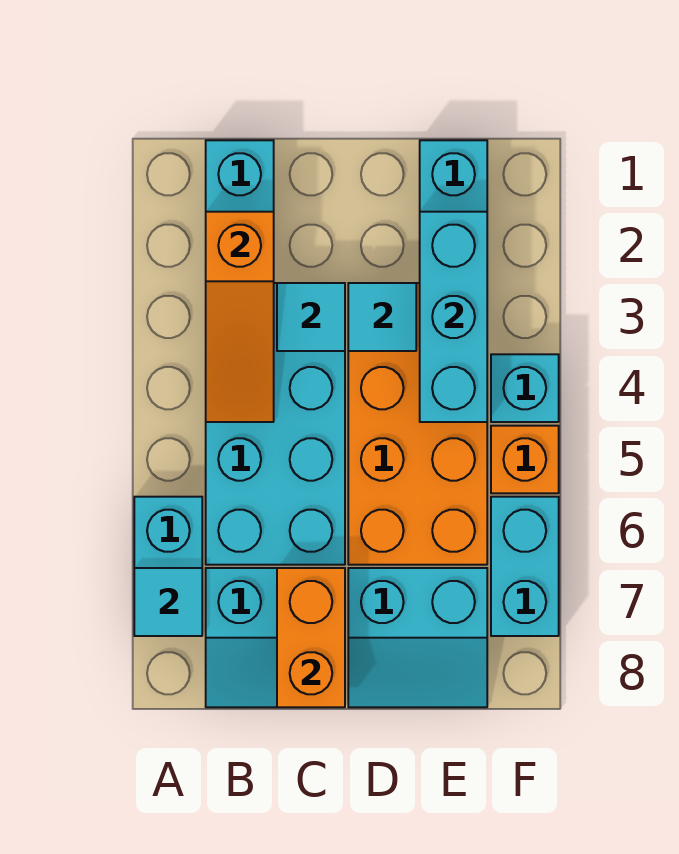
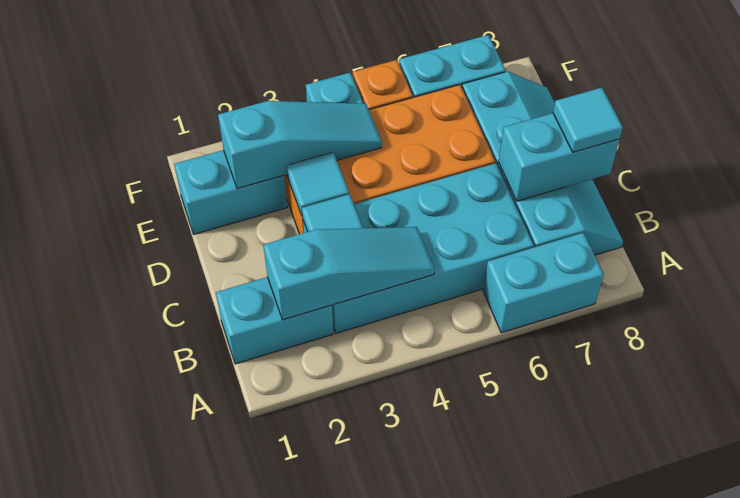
cyan 1x1 tile [134,568,202,636] -> cyan 1x1 tile moved to [553,88,623,152]
orange 1x3 slope [206,212,274,422] -> cyan 1x3 slope [263,227,435,320]
orange 1x2 brick [277,568,345,707] -> cyan 1x2 brick [499,113,619,201]
cyan 1x3 brick [420,212,487,422] -> cyan 1x3 slope [218,101,382,189]

